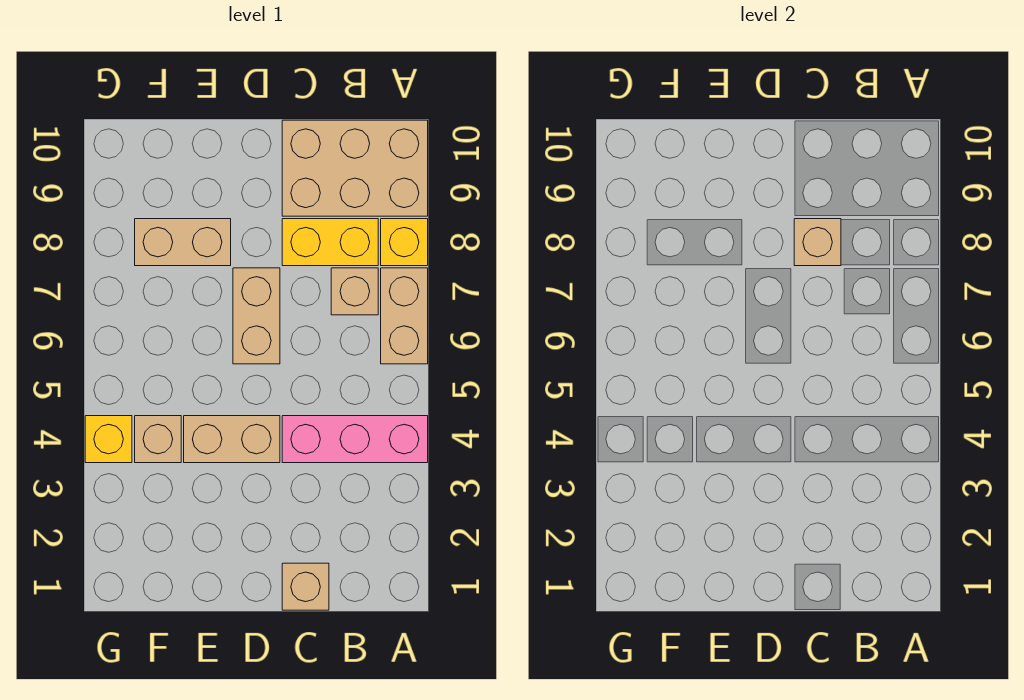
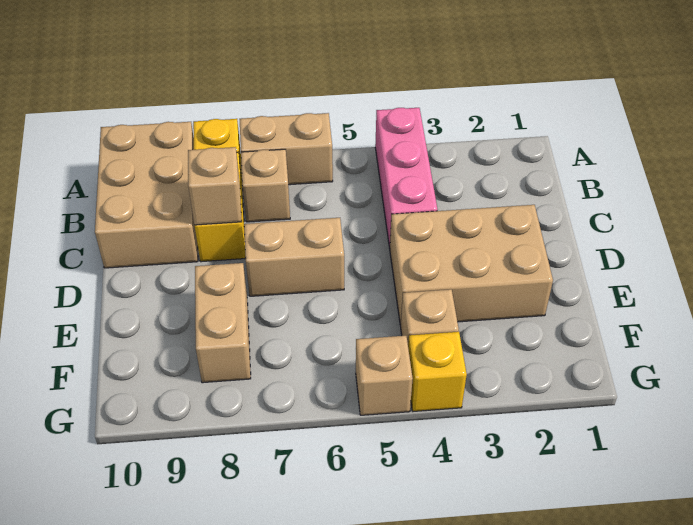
tan 1x1 brick [282,563,329,610] -> tan 1x1 brick moved to [356,336,413,415]
tan 1x2 brick [184,416,280,463] -> tan 2x3 brick [390,205,553,326]

